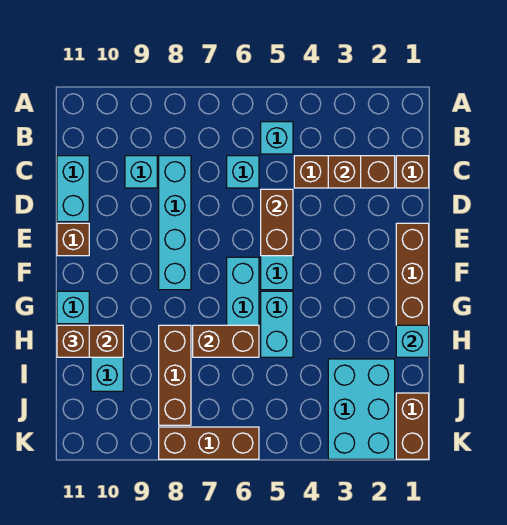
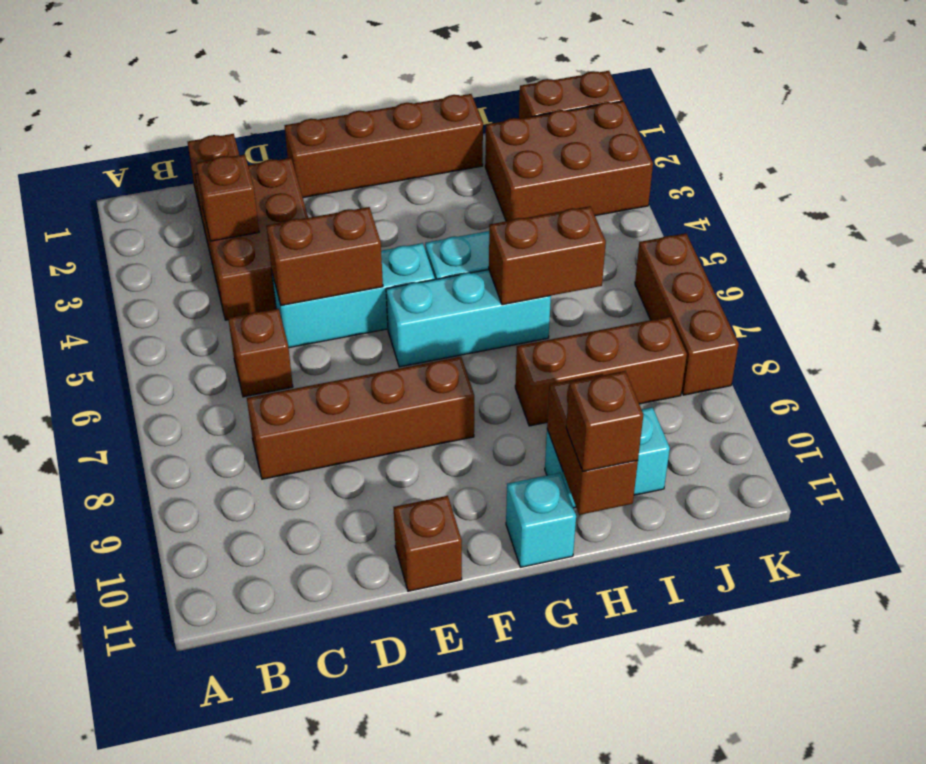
cyan 1x1 brick [261,122,293,154] -> none
brown 1x3 brick [294,156,395,188] -> brown 2x3 brick [195,158,308,320]
cyan 1x1 brick [227,156,259,188] -> brown 1x1 brick [228,308,293,397]
cyan 1x4 brick [159,156,191,290] -> brown 1x4 brick [247,357,474,479]
cyan 1x1 brick [125,156,157,188] -> none
cyan 1x2 brick [57,156,89,222] -> none
cyan 1x1 brick [396,325,429,357] -> none
brown 1x2 brick [193,325,259,357] -> brown 1x2 brick turned to [489,206,606,305]
cyan 2x3 brick [328,359,395,459] -> brown 2x3 brick [485,101,653,221]

